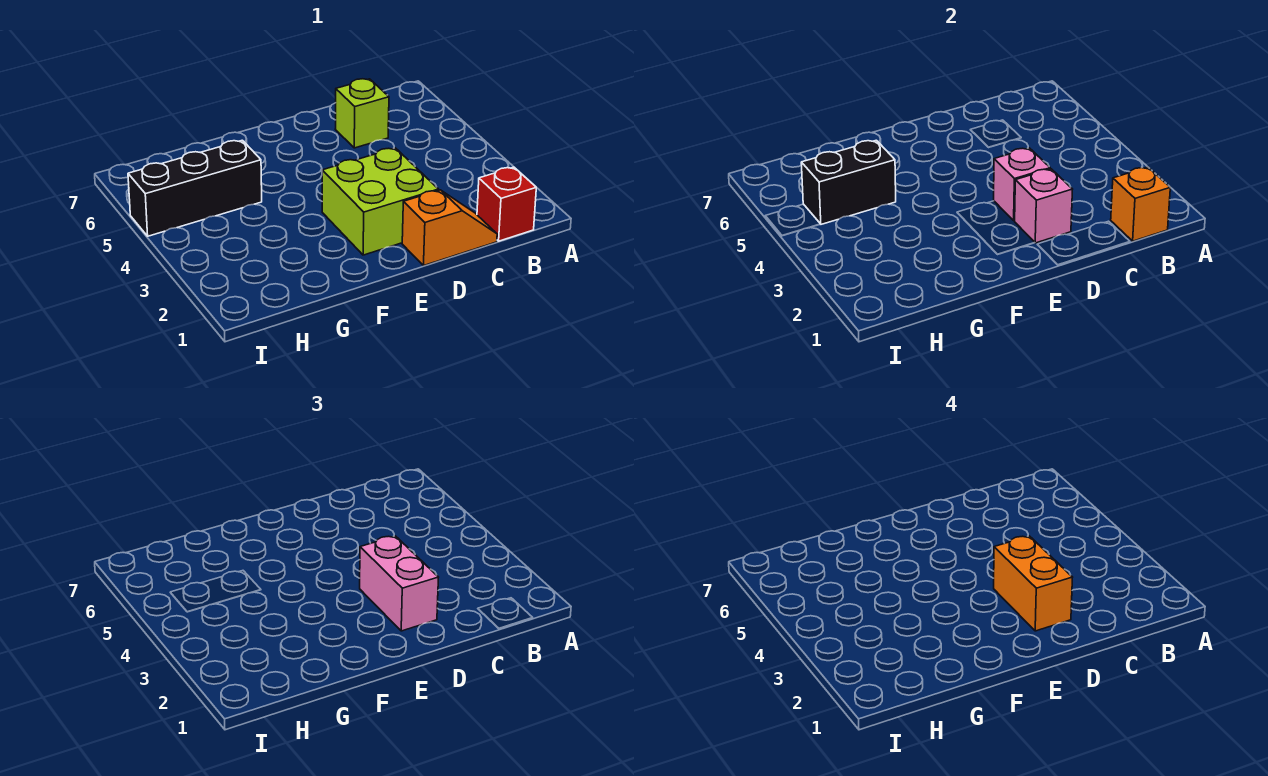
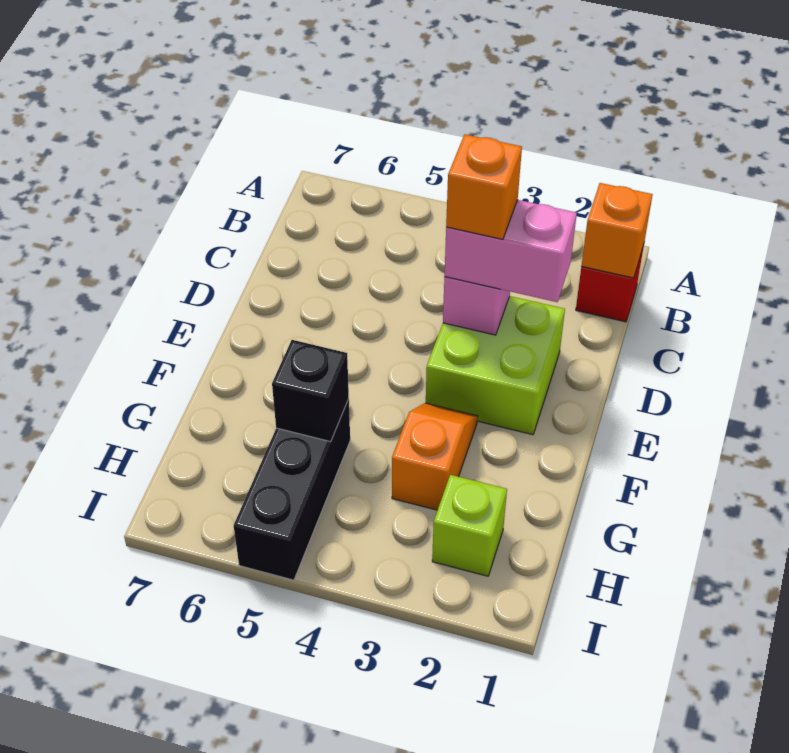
orange 1x2 slope [402,190,497,265] -> orange 1x2 slope moved to [392,403,478,510]
lime 1x1 brick [335,79,389,148] -> lime 1x1 brick moved to [432,475,507,576]
pink 1x1 brick [1015,169,1073,243] -> none
orange 1x2 brick [994,536,1073,631] -> orange 1x1 brick [446,134,522,239]
black 1x2 brick [801,140,896,224] -> black 1x1 brick [272,340,349,442]

